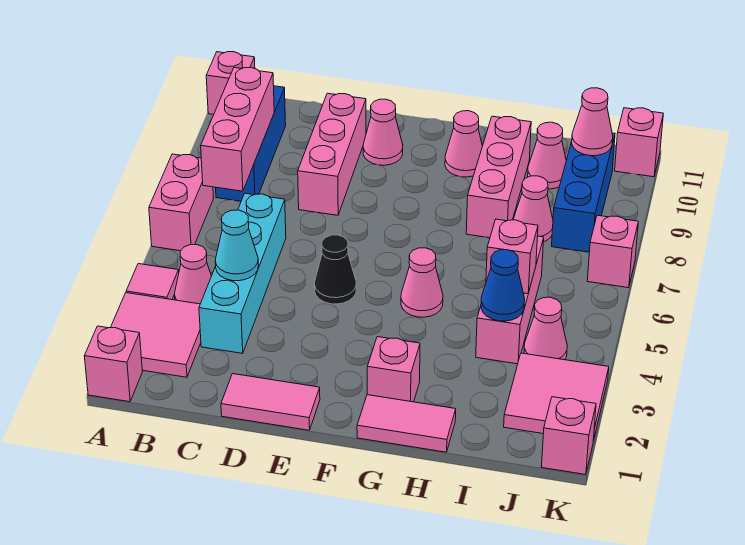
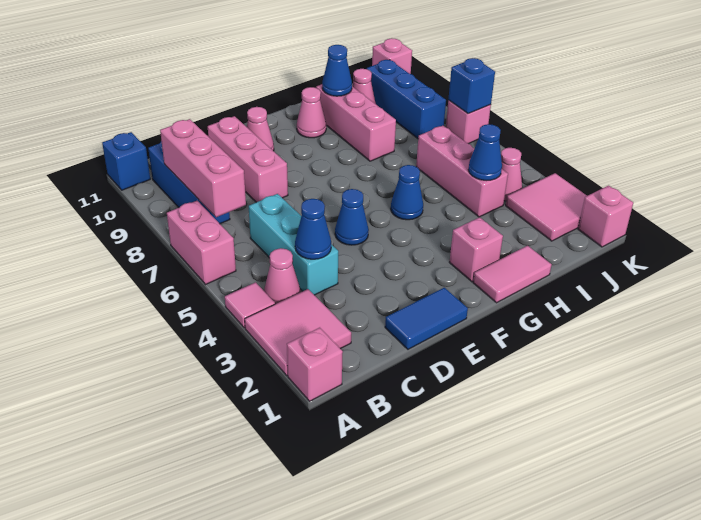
pink 1x1 brick [206,52,255,114] -> blue 1x1 brick [102,132,150,190]
cyan 1x4 brick [199,193,286,353] -> cyan 1x3 brick [249,194,338,295]
cyan 1x1 cone [215,210,259,281] -> blue 1x1 cone [295,199,331,259]
pink 1x2 tile [221,374,320,430] -> blue 1x2 tile [385,288,468,349]
black 1x1 cone [314,235,356,304] -> blue 1x1 cone [335,189,369,245]
pink 1x1 cone [401,248,443,317] -> blue 1x1 cone [391,165,423,220]
none -> blue 1x1 cone [322,45,352,96]
pink 1x1 brick [486,219,538,294] -> none
pink 1x1 cone [513,176,553,242] -> none
pink 1x1 cone [572,88,613,156] -> none
none -> blue 1x1 brick [448,58,495,114]

